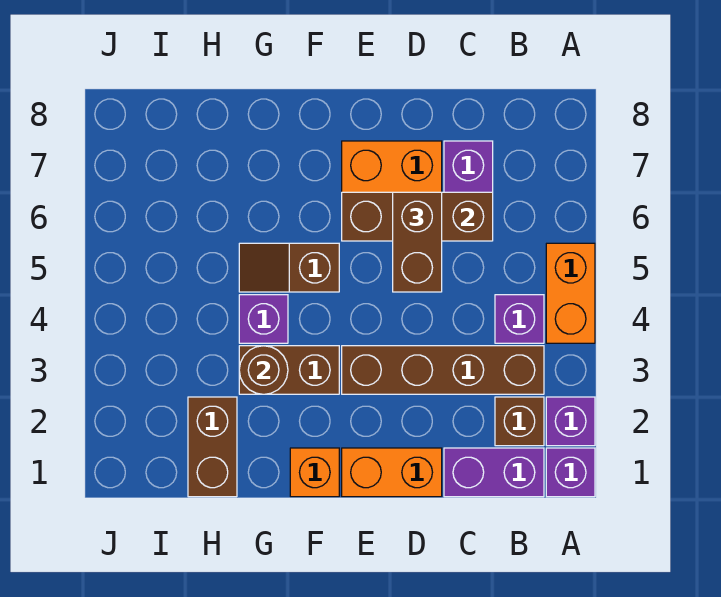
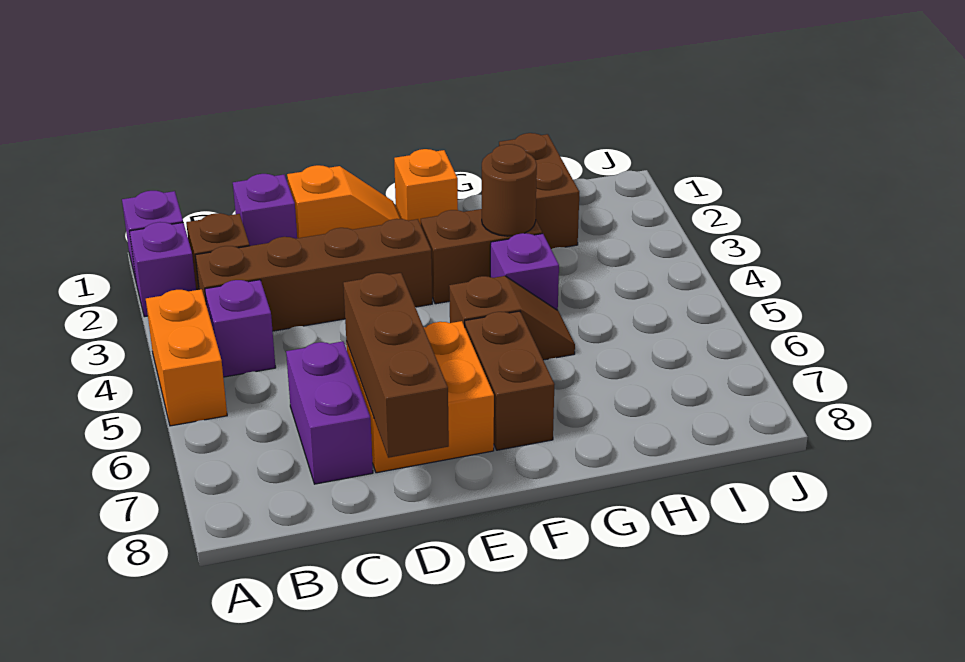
purple 1x2 brick [444,448,544,497] -> purple 1x1 brick [233,174,297,246]
brown 1x3 brick [342,192,493,241] -> brown 1x3 brick turned to [343,273,449,458]
orange 1x2 brick [342,448,442,497] -> orange 1x2 slope [287,165,400,238]
brown 1x2 brick [393,192,442,292] -> brown 1x2 brick moved to [465,311,555,450]

